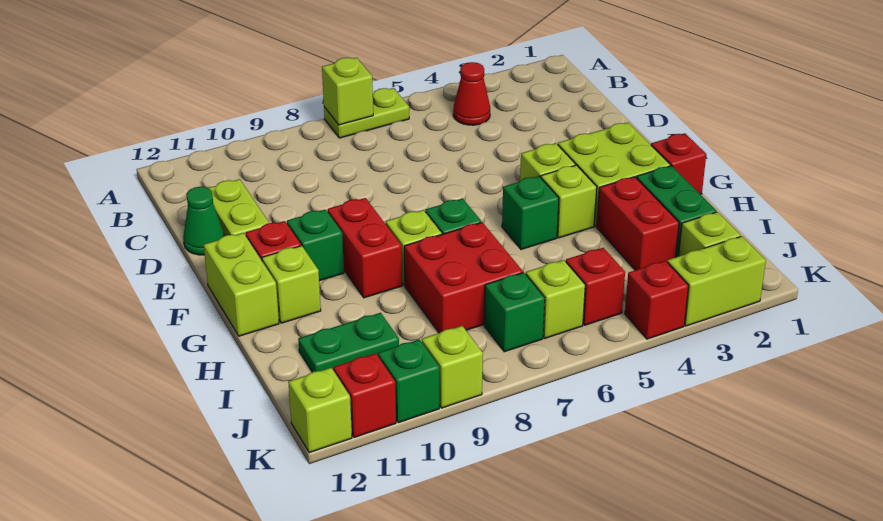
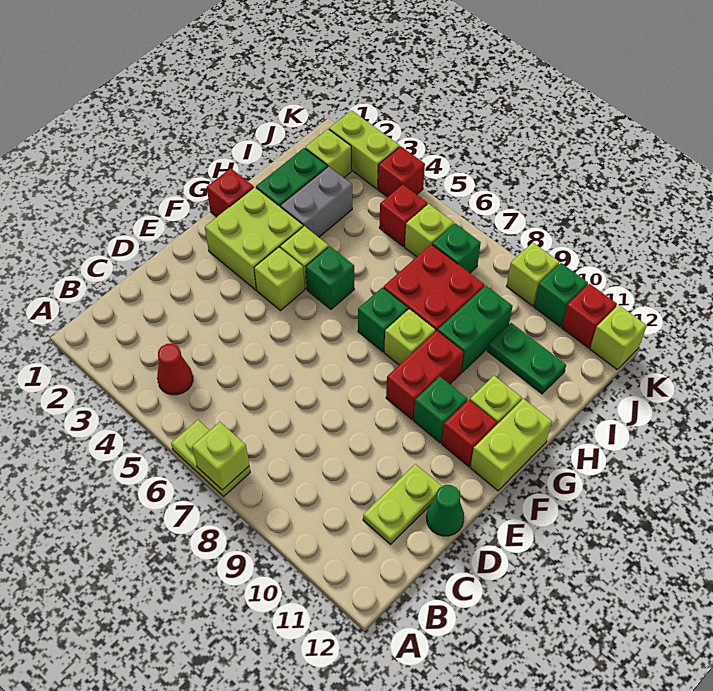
red 1x2 brick [597,177,679,270] -> grey 1x2 brick [280,166,352,237]
none -> green 1x2 brick [438,286,513,373]

